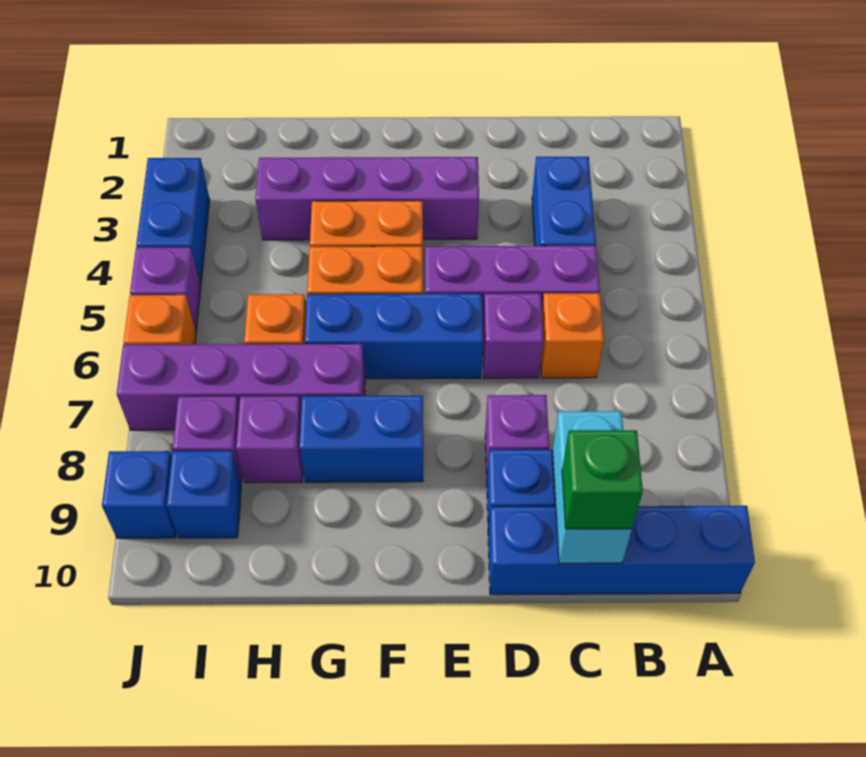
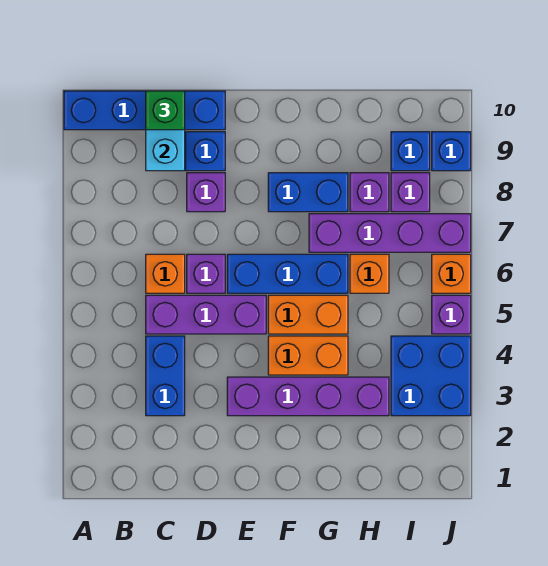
blue 1x2 brick [136,158,210,285] -> blue 2x2 brick [391,336,471,416]

